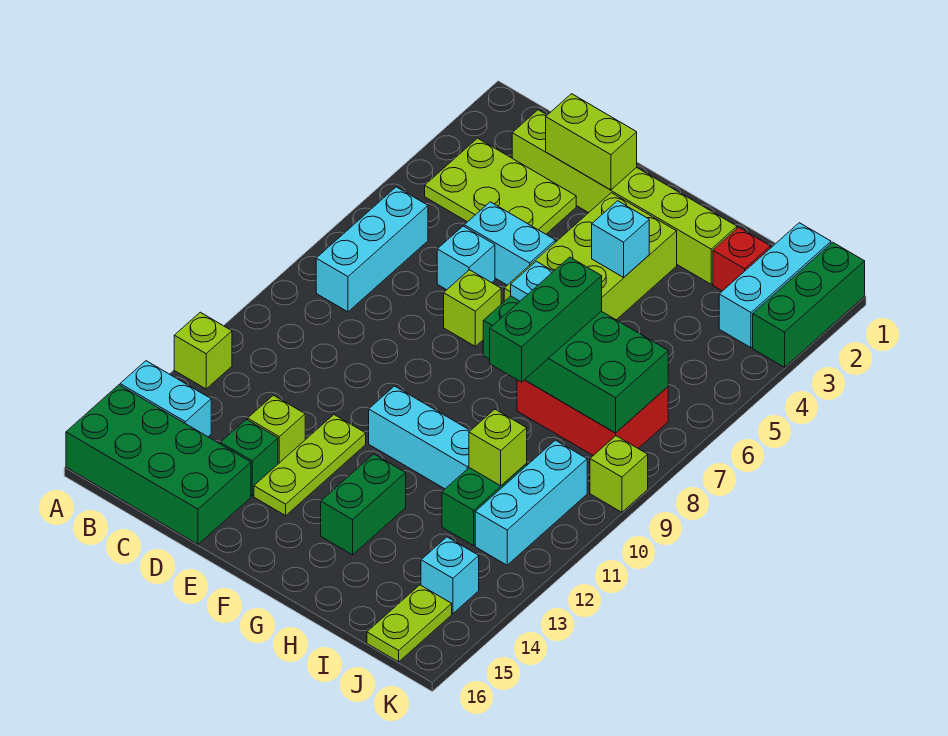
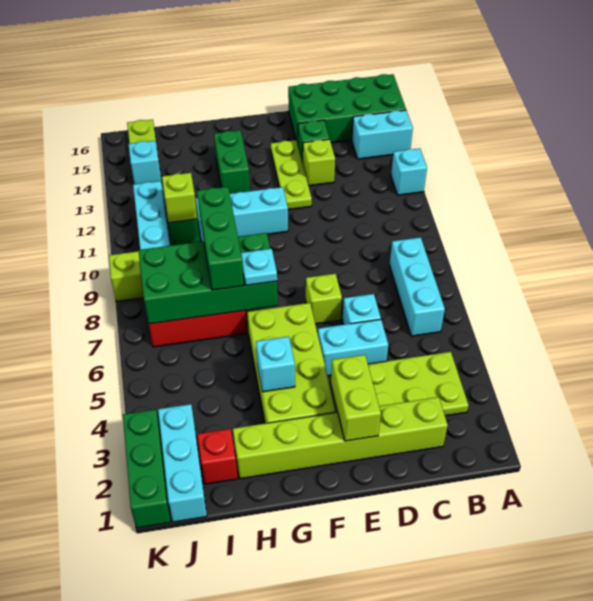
lime 1x1 brick [174,312,232,389] -> cyan 1x1 brick [391,148,427,195]
lime 1x2 brick [546,94,637,190] -> lime 1x2 brick turned to [331,355,381,441]

